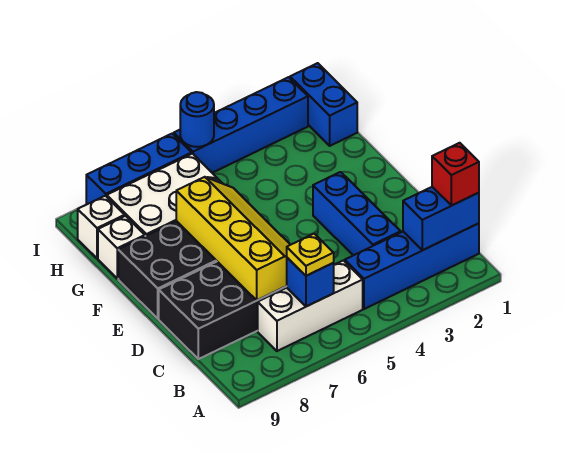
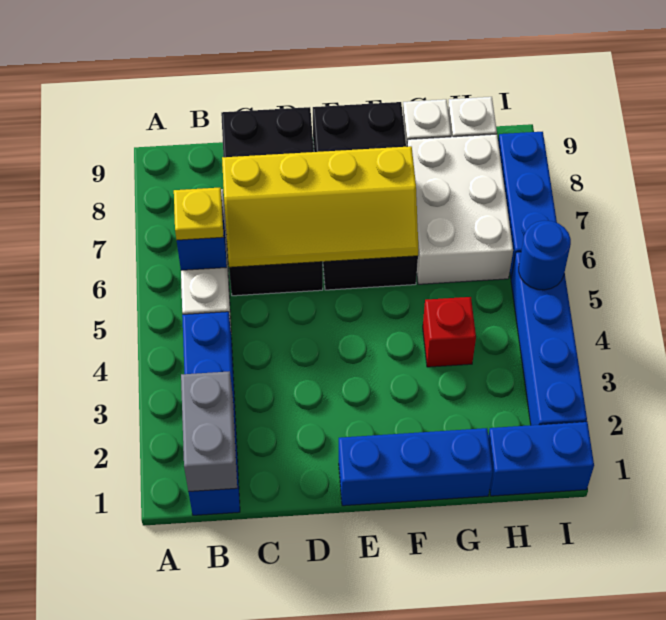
blue 1x2 brick [403,187,479,250] -> grey 1x2 brick [181,371,237,492]
red 1x1 brick [432,143,479,205] -> red 1x1 brick moved to [423,297,476,367]
blue 1x3 brick [313,172,401,255] -> blue 1x3 brick moved to [339,428,493,506]

